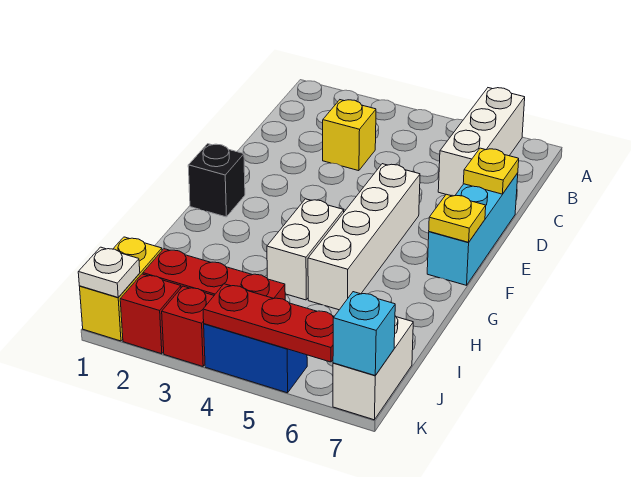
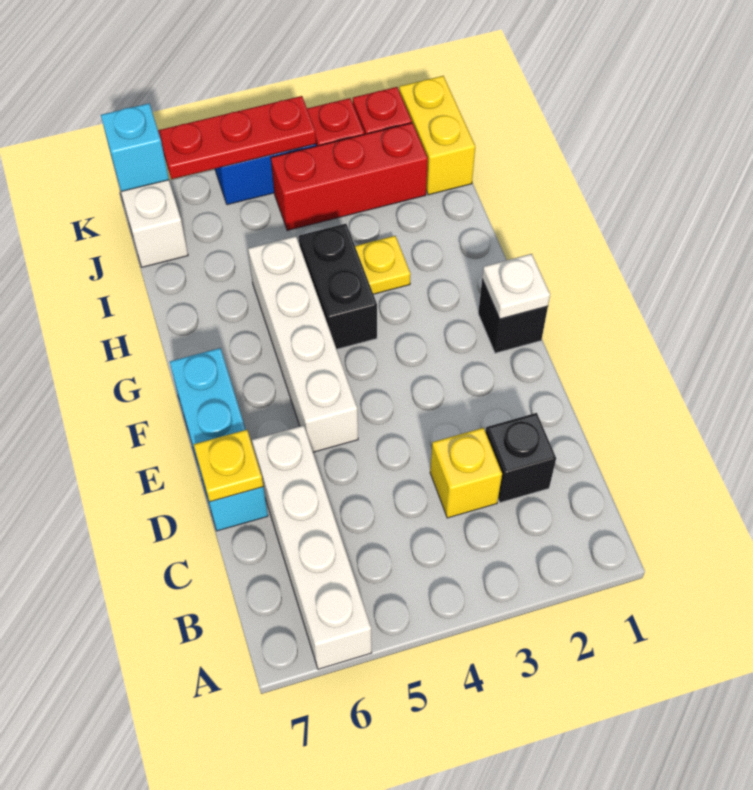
white 1x3 brick [438,88,525,196] -> white 1x4 brick [252,425,372,669]
none -> black 1x1 brick [486,413,556,503]
yellow 1x1 plate [429,194,486,242] -> yellow 1x1 plate moved to [355,236,411,294]
white 1x2 brick [267,199,344,300] -> black 1x2 brick [299,224,377,349]
white 1x1 plate [78,247,140,297] -> white 1x1 plate moved to [482,254,550,319]

